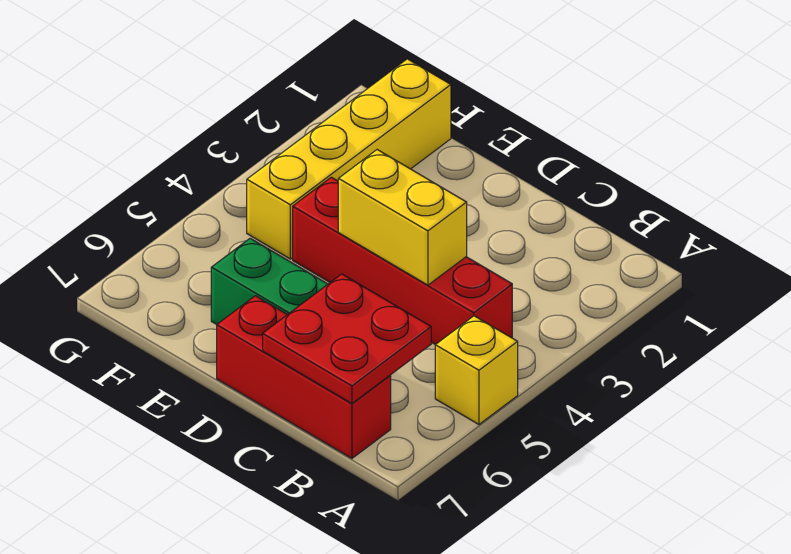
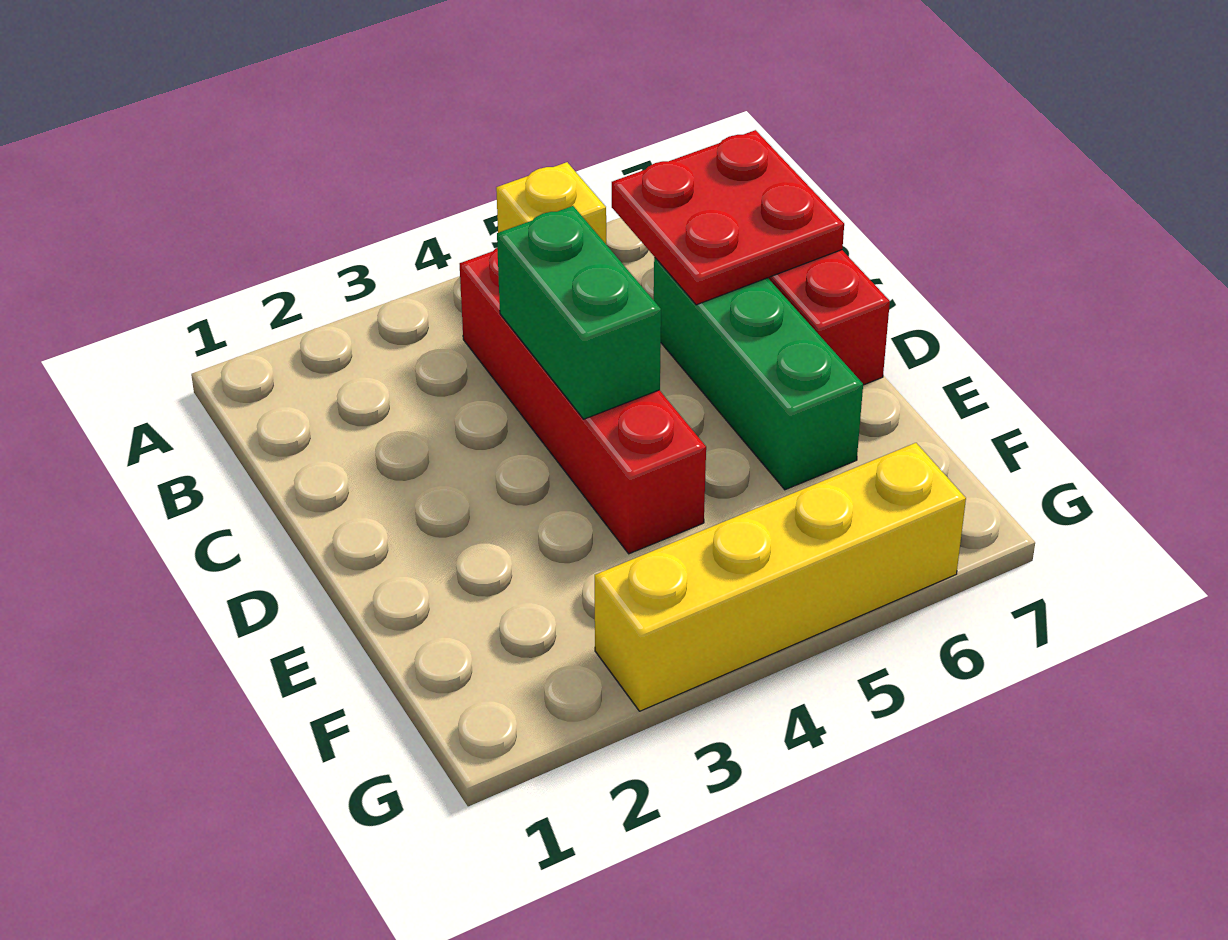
yellow 1x2 brick [338,150,467,285] -> green 1x2 brick [497,206,661,419]
yellow 1x4 brick [247,59,451,259] -> yellow 1x4 brick moved to [595,443,966,711]

